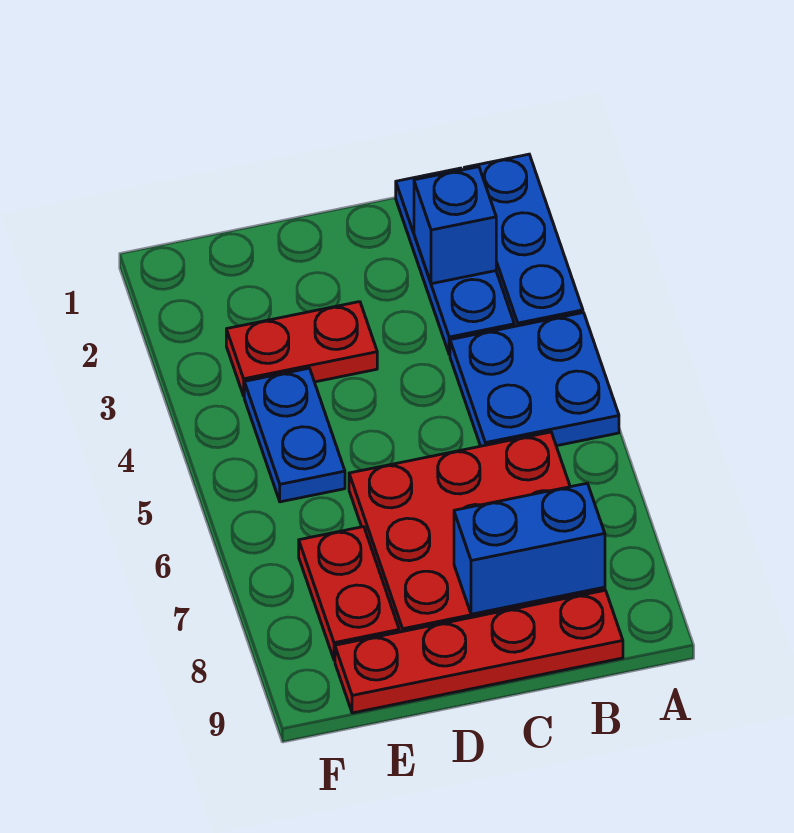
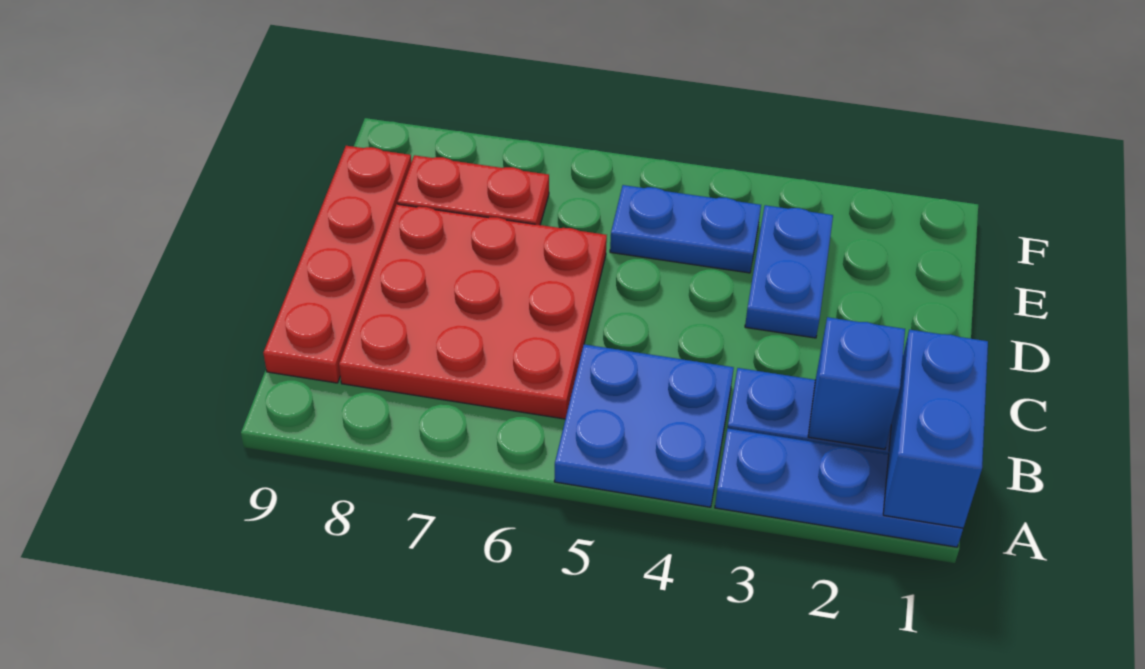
blue 1x2 brick [454,483,605,614] -> blue 1x2 brick moved to [883,330,988,528]
red 1x2 plate [226,302,377,396] -> blue 1x2 plate [745,205,833,338]

